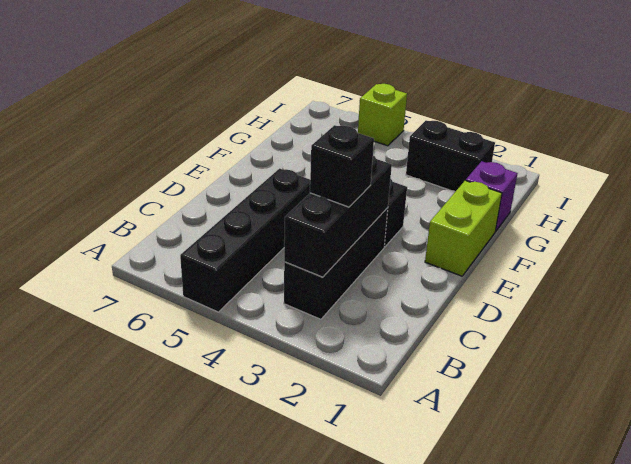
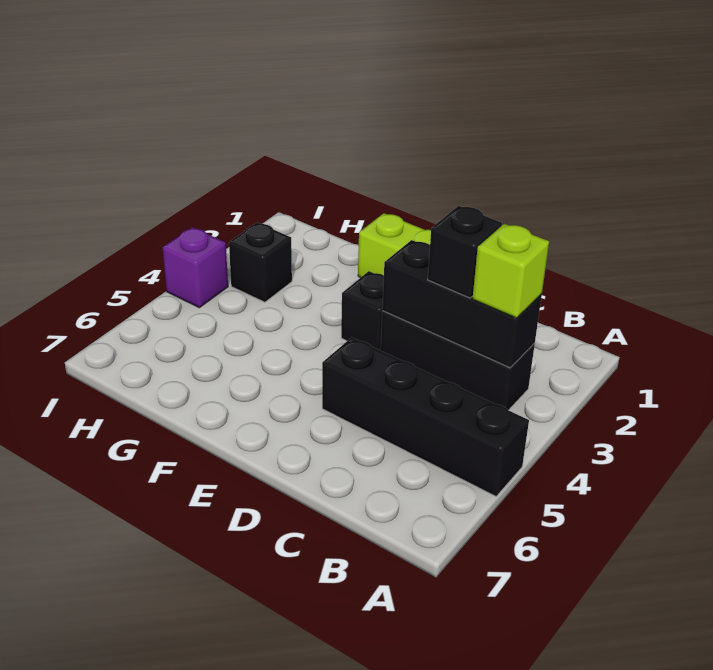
purple 1x1 brick [466,161,518,231] -> purple 1x1 brick moved to [162,227,228,308]
black 1x2 brick [406,121,495,191] -> black 1x1 brick [229,223,292,302]
lime 1x1 brick [358,84,407,146] -> lime 1x1 brick moved to [473,224,549,318]

